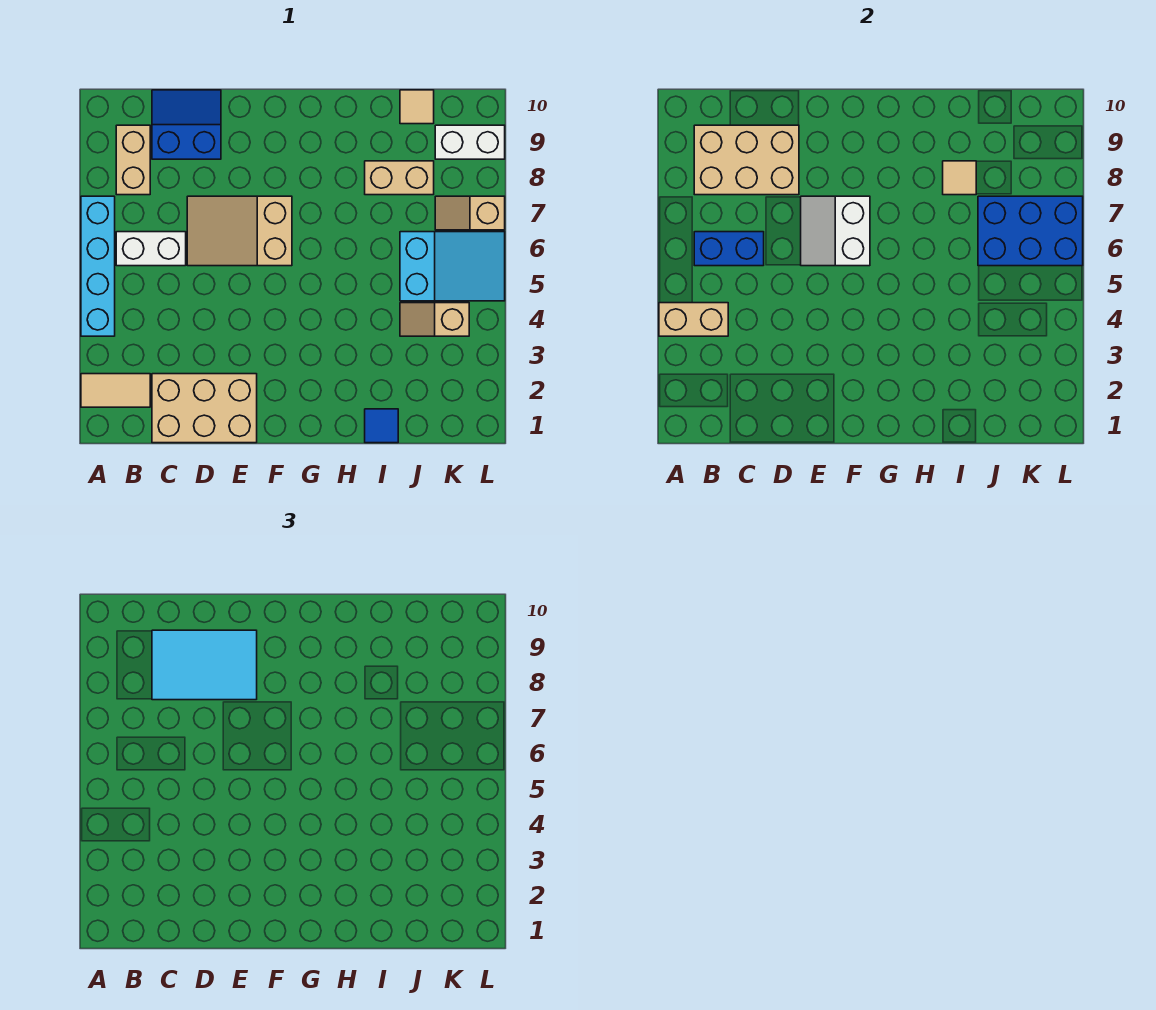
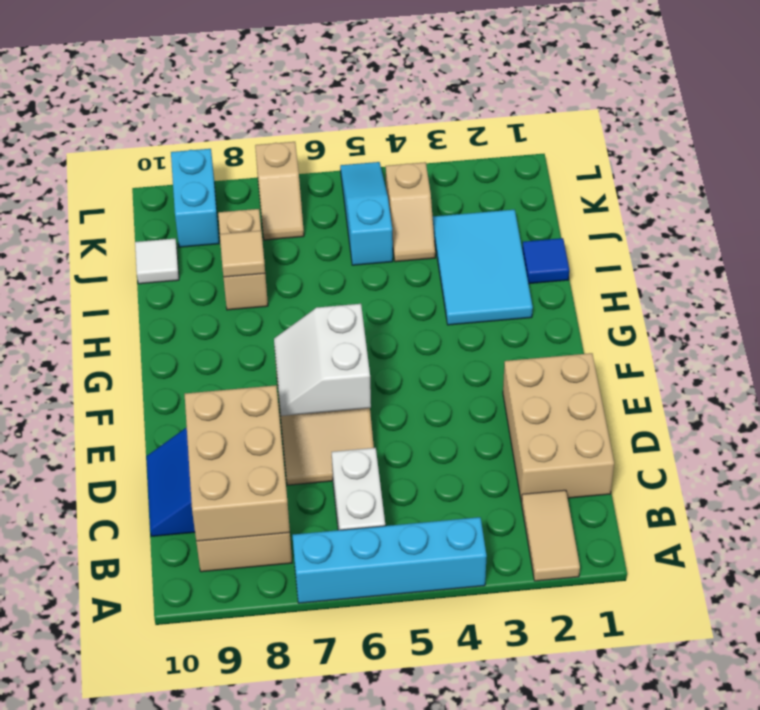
tan 1x2 brick [659,303,728,336] -> none
blue 1x2 brick [694,232,764,266] -> none
cyan 2x3 tile [152,630,257,700] -> cyan 2x3 tile moved to [433,210,533,325]
white 2x2 slope [801,196,870,266] -> white 2x2 slope turned to [274,304,371,416]
cyan 2x3 slope [400,232,505,301] -> cyan 1x3 slope [340,162,393,265]
blue 2x3 brick [978,196,1083,266] -> none
tan 1x1 tile [400,90,434,124] -> white 1x1 tile [135,239,179,284]
white 1x2 brick [435,125,505,159] -> cyan 1x2 brick [171,149,219,247]

